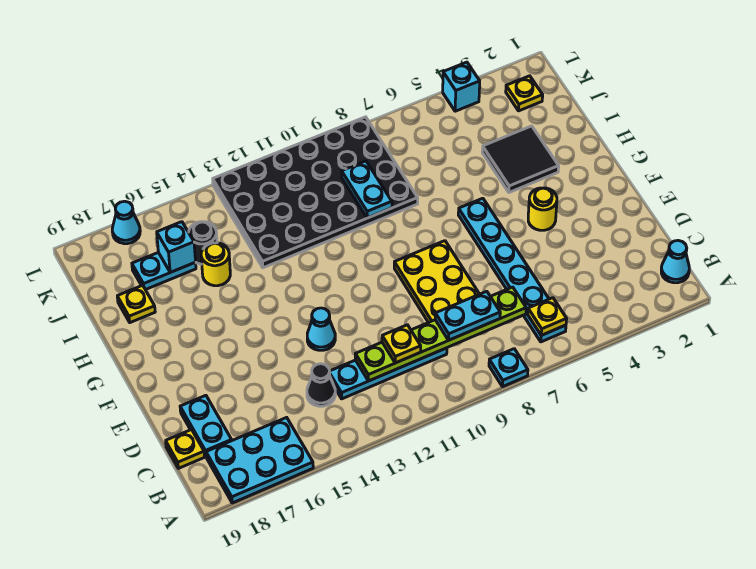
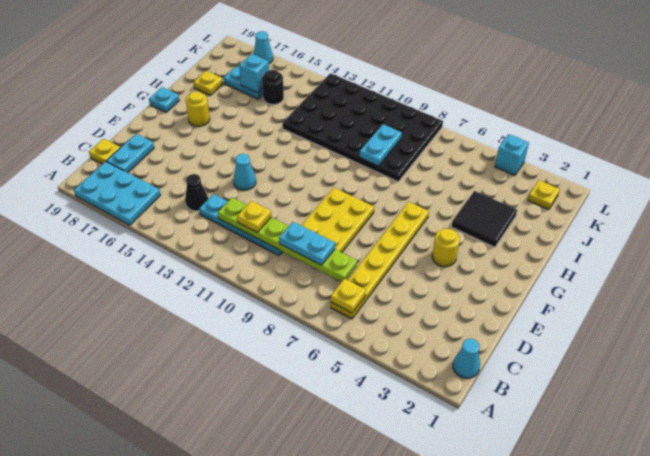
cyan 1x1 plate [489,349,528,387] -> cyan 1x1 plate moved to [149,87,179,112]
cyan 1x6 plate [458,198,566,342] -> yellow 1x6 plate [331,202,429,319]
yellow 1x1 round brick [201,243,230,286] -> yellow 1x1 round brick moved to [186,91,210,127]

